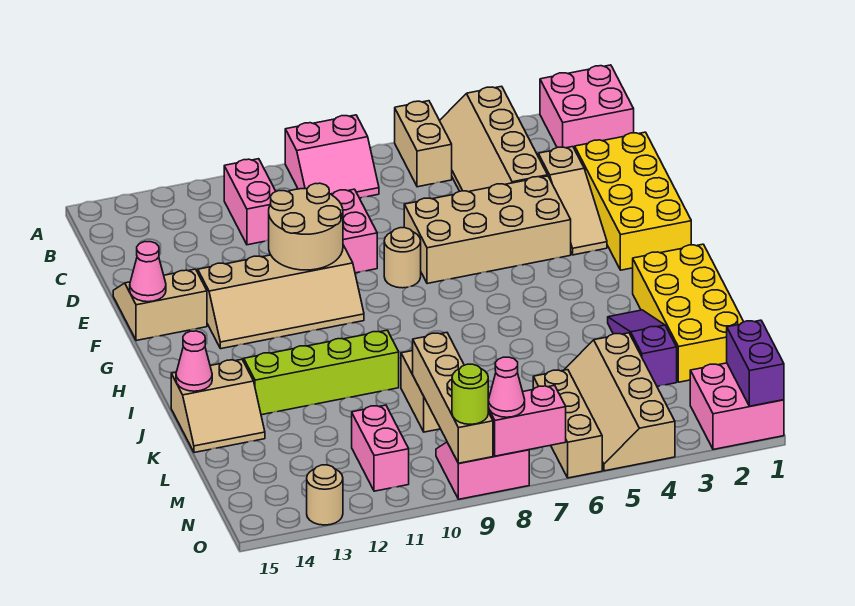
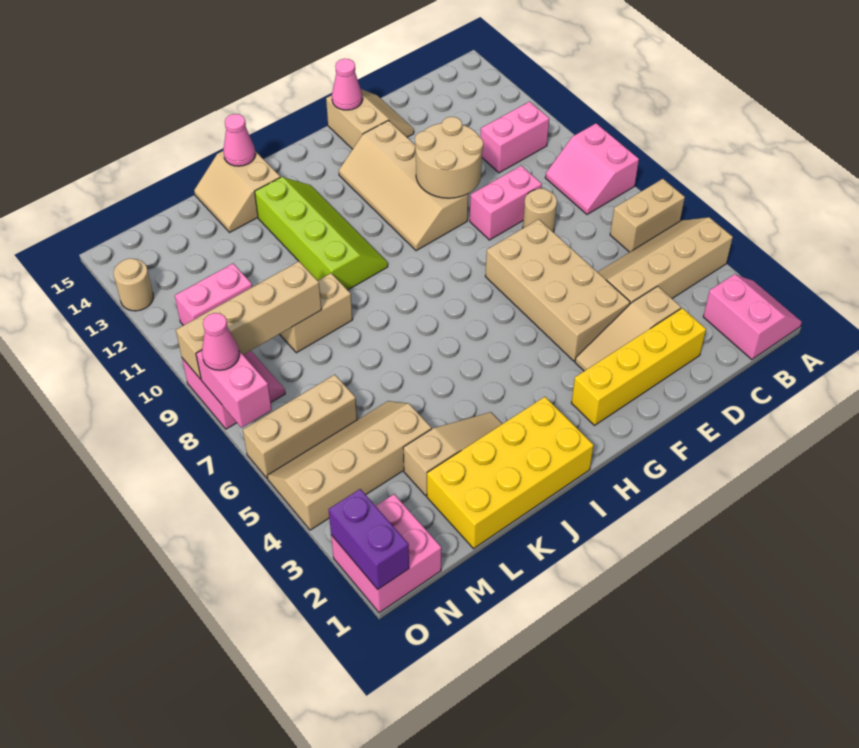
pink 2x2 brick [540,65,634,149] -> pink 2x2 slope [703,274,802,360]
yellow 2x4 brick [575,132,691,270] -> yellow 1x4 brick [571,308,706,425]
tan 1x1 round brick [384,228,421,288] -> tan 1x1 round brick moved to [523,188,557,232]
purple 1x3 slope [608,310,677,386] -> tan 1x3 slope [403,412,502,496]
purple 1x2 brick [727,320,784,406] -> purple 1x2 brick turned to [329,489,409,589]
lime 1x1 round brick [452,364,488,424] -> none

